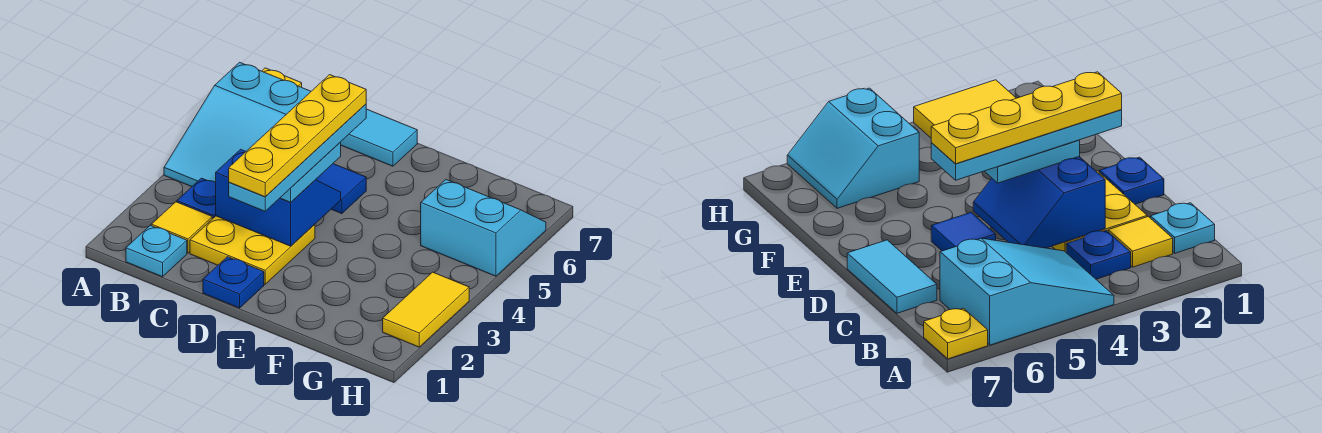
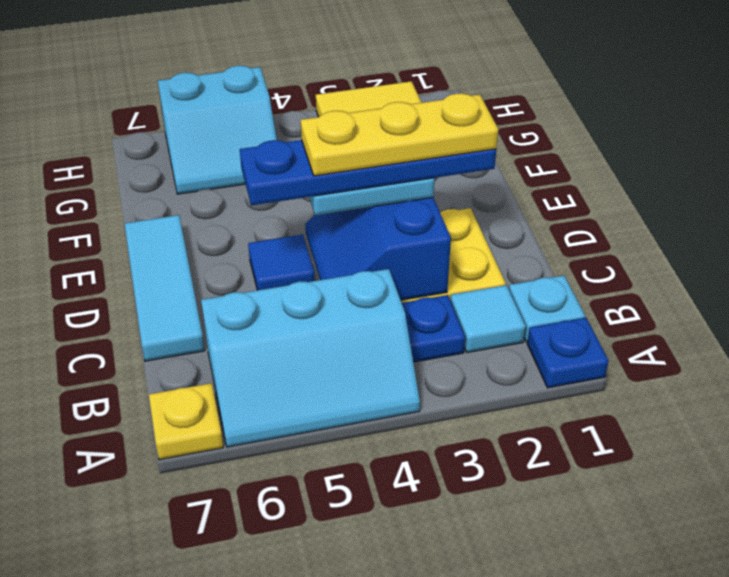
cyan 2x3 slope [164,62,311,187] -> cyan 2x3 slope turned to [201,269,420,447]
yellow 1x1 tile [151,202,212,253] -> cyan 1x1 tile [450,285,526,353]
cyan 1x2 tile [340,109,417,166] -> cyan 1x3 tile [125,215,205,361]
blue 1x1 plate [203,257,264,308] -> blue 1x1 plate moved to [527,318,609,388]
cyan 1x4 plate [229,104,366,211] -> blue 1x4 plate [240,140,496,206]
yellow 1x4 plate [229,75,366,197] -> yellow 1x3 plate [301,93,498,176]
cyan 2x2 slope [421,180,546,276] -> cyan 2x2 slope turned to [158,66,277,194]

